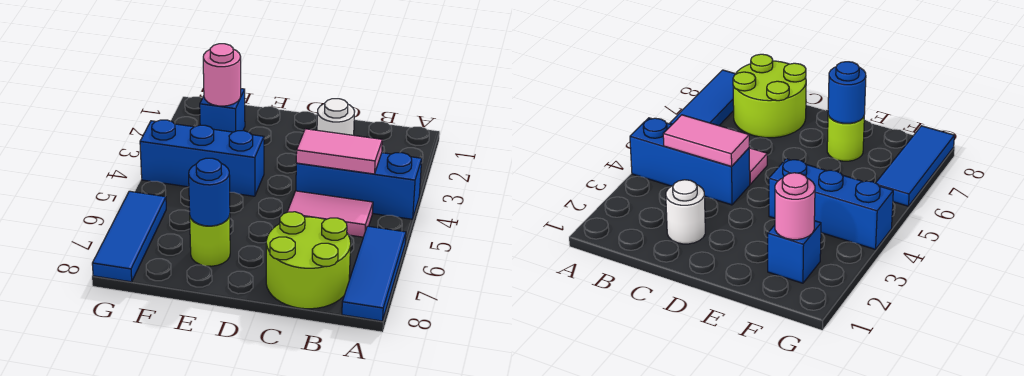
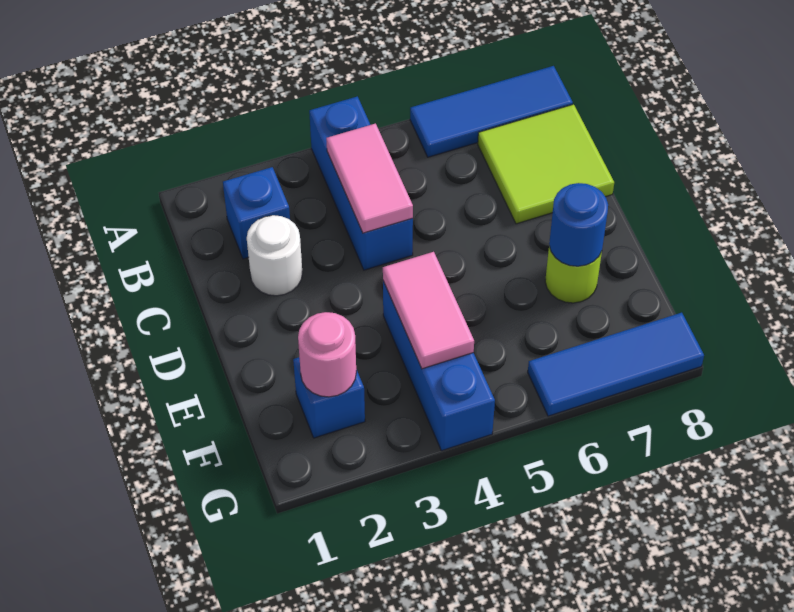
none -> blue 1x1 brick [223,167,290,259]
pink 1x2 tile [287,191,373,237] -> pink 1x2 tile moved to [383,252,474,369]
lime 2x2 round brick [266,212,351,309] -> lime 2x2 tile [478,104,614,224]

